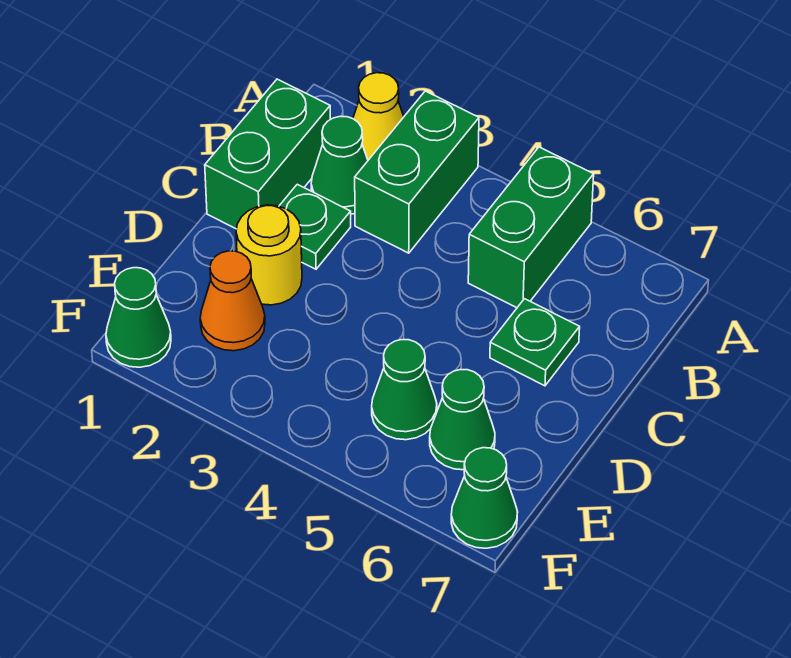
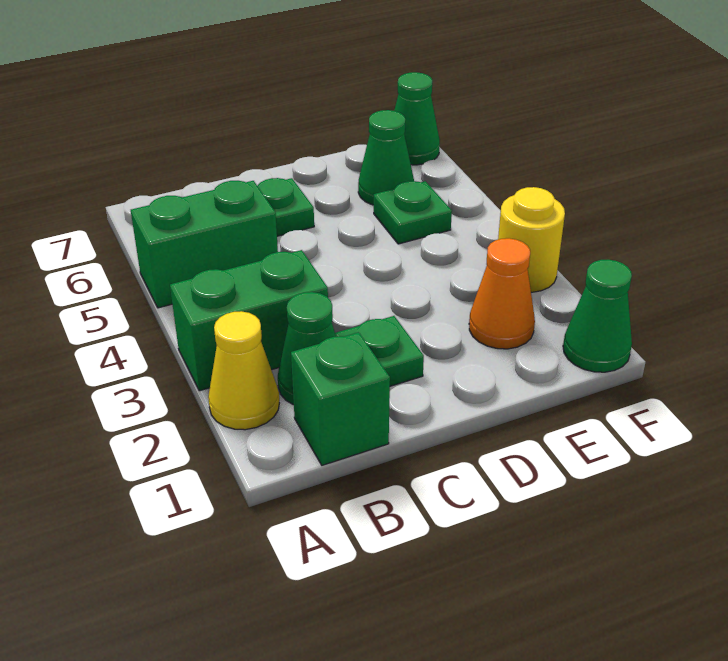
green 1x2 brick [205,79,330,229] -> green 1x1 brick [291,332,390,465]
yellow 1x1 round brick [236,205,302,305] -> yellow 1x1 round brick moved to [498,187,565,292]
green 1x1 cone [372,340,437,440] -> green 1x1 plate [374,181,452,244]

